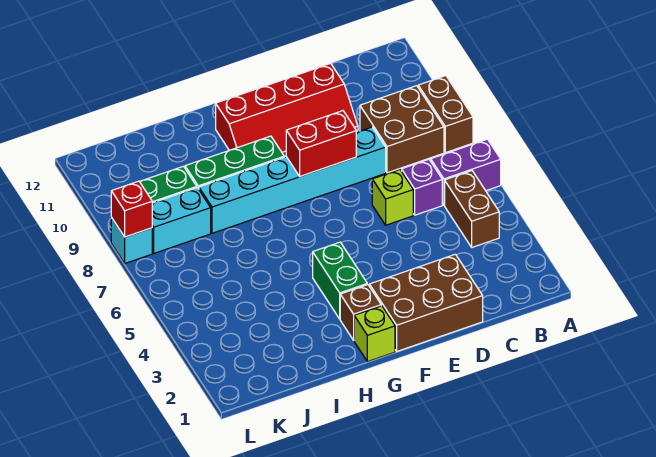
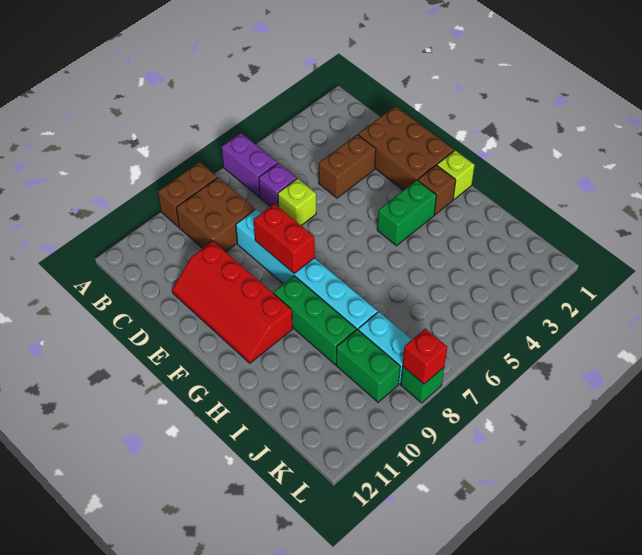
brown 1x2 brick [445,171,499,247] -> brown 1x2 brick moved to [319,134,376,198]
red 2x4 slope [216,63,358,156] -> red 2x4 slope turned to [172,241,293,363]
cyan 1x1 brick [111,218,152,263] -> green 1x1 brick [401,366,444,403]

